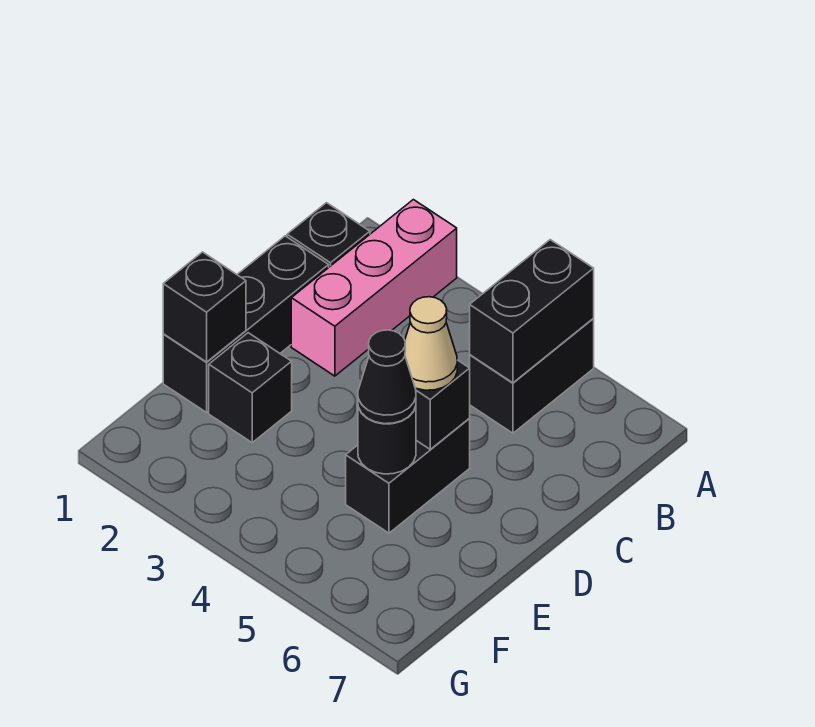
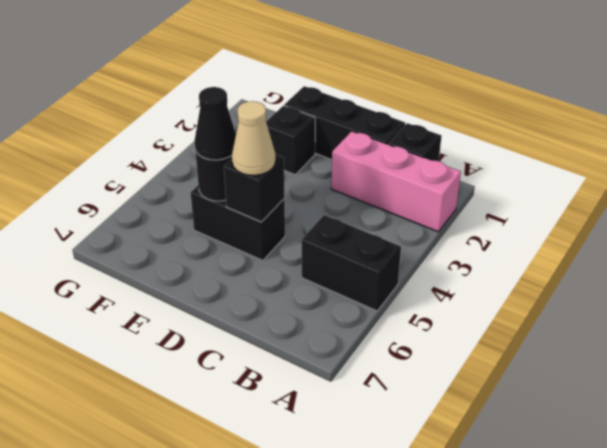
black 1x2 brick [470,240,594,383] -> none
black 1x1 brick [163,252,246,362] -> none

